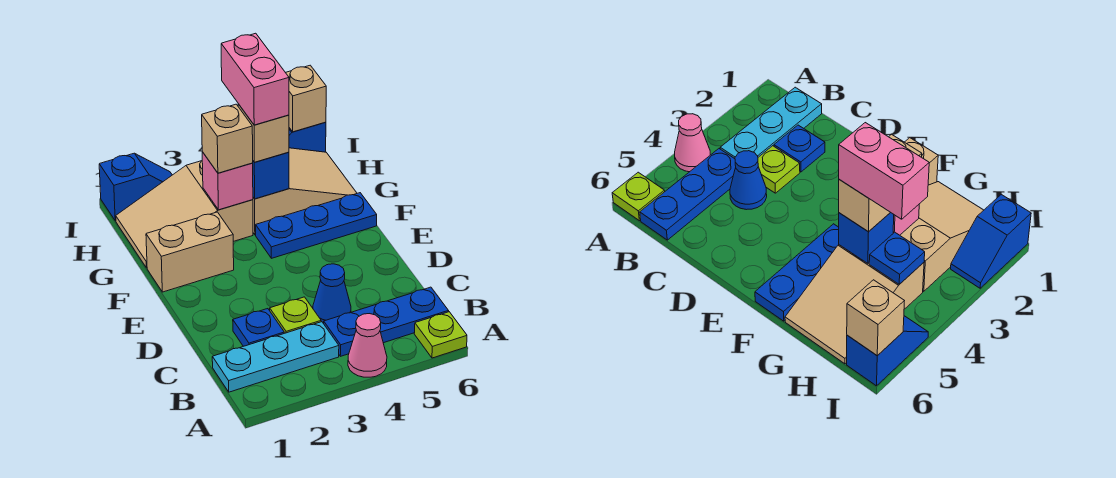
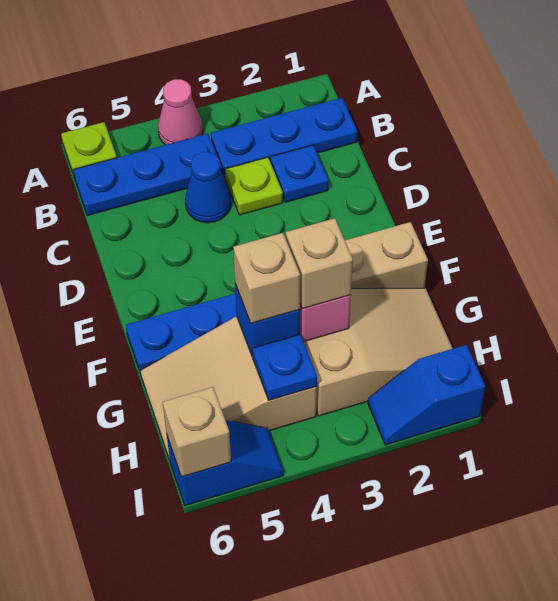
cyan 1x3 plate [212,322,339,392] -> blue 1x3 plate [211,98,357,177]
pink 1x2 brick [221,33,289,125] -> none

